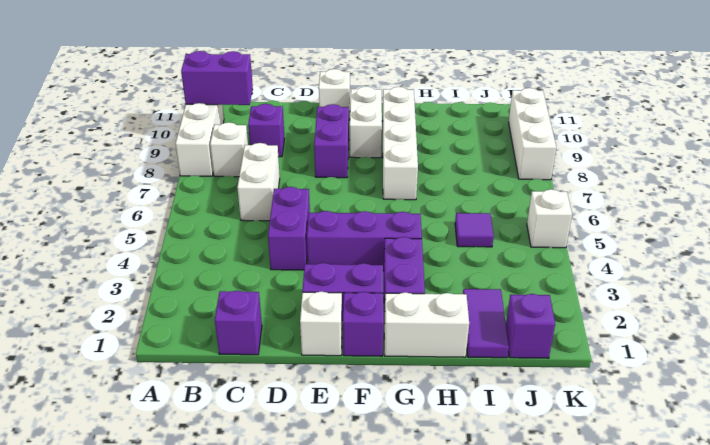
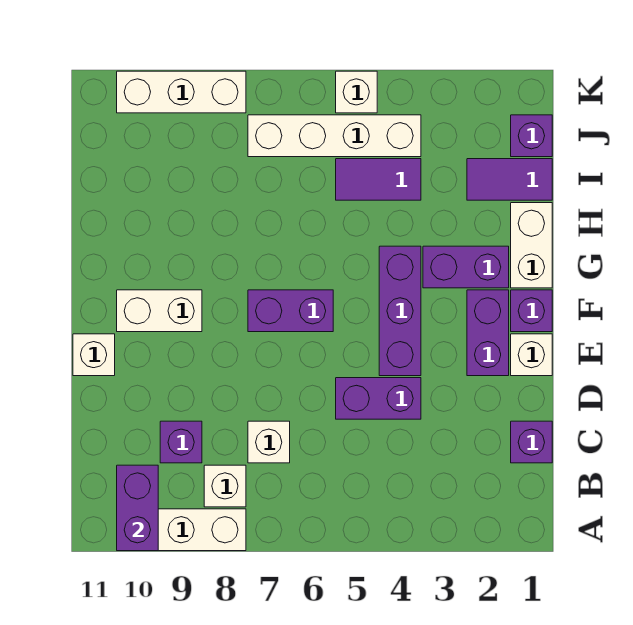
white 1x2 brick [237,143,280,221] -> white 1x1 brick [248,421,290,463]
purple 1x2 brick [314,104,349,178] -> purple 1x2 brick moved to [248,290,333,332]
white 1x4 brick [382,87,418,200] -> white 1x4 brick moved to [248,115,421,157]
purple 1x1 tile [455,213,494,247] -> purple 1x2 tile [336,159,421,200]

